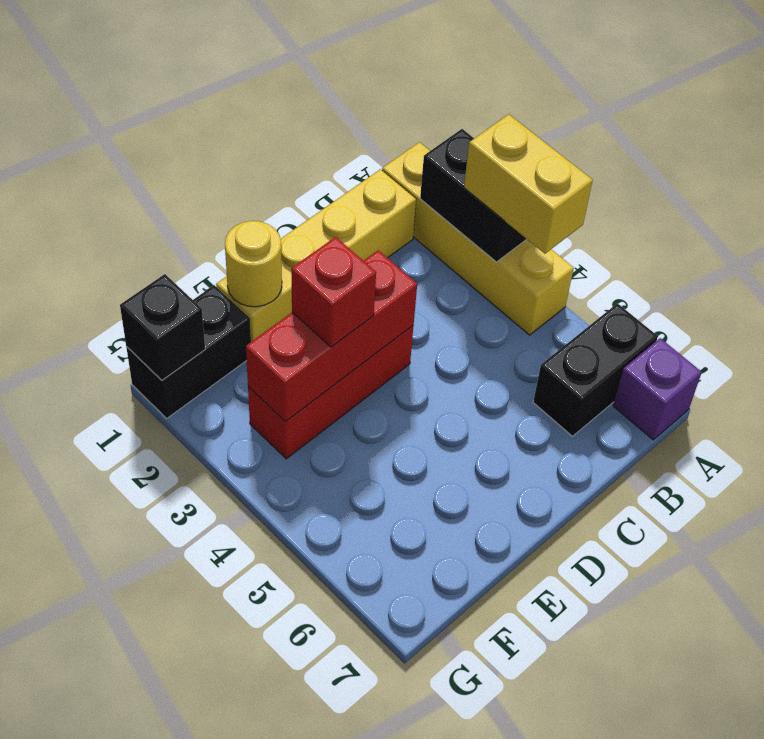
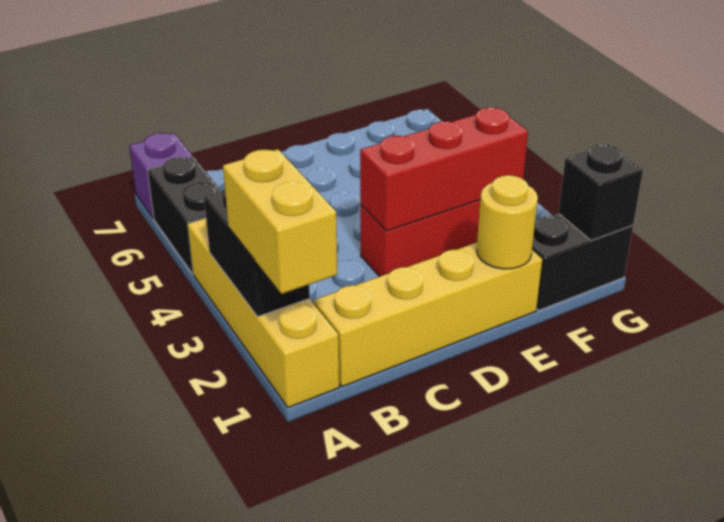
yellow 1x2 brick [464,114,593,254] -> yellow 1x2 brick moved to [223,149,337,294]
black 1x2 brick [533,303,658,436] -> black 1x2 brick turned to [147,157,221,274]
red 1x1 brick [291,237,376,347] -> none

